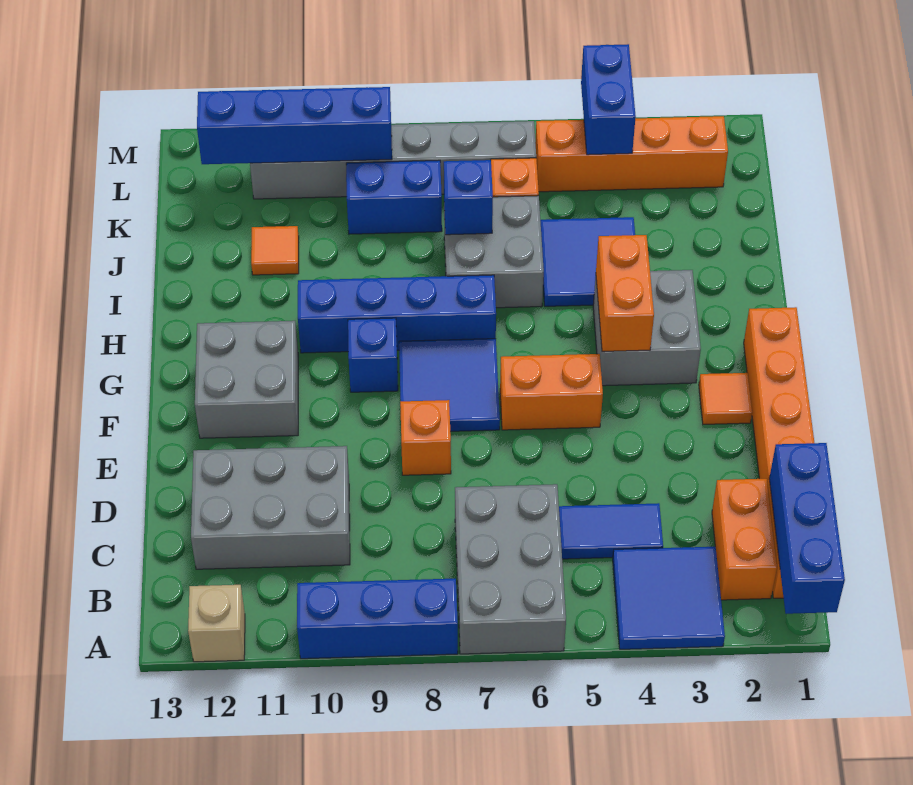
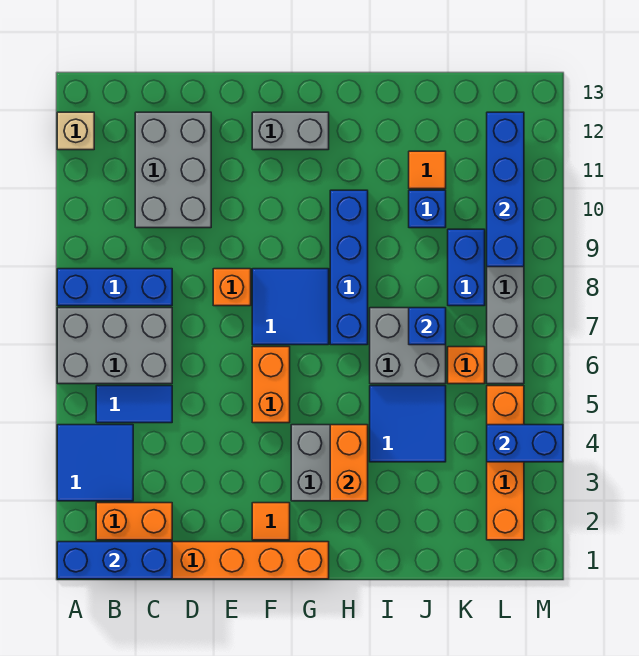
blue 1x3 brick [297,579,458,659] -> blue 1x3 brick turned to [57,269,172,306]
blue 1x2 tile [559,503,663,559] -> blue 1x2 tile turned to [96,386,172,423]
grey 2x2 brick [195,321,298,438] -> grey 1x2 brick [252,112,329,150]
orange 1x2 brick [596,235,654,351] -> orange 1x2 brick turned to [330,425,368,501]
blue 1x1 brick [348,318,398,392] -> blue 1x1 brick moved to [409,190,446,228]

